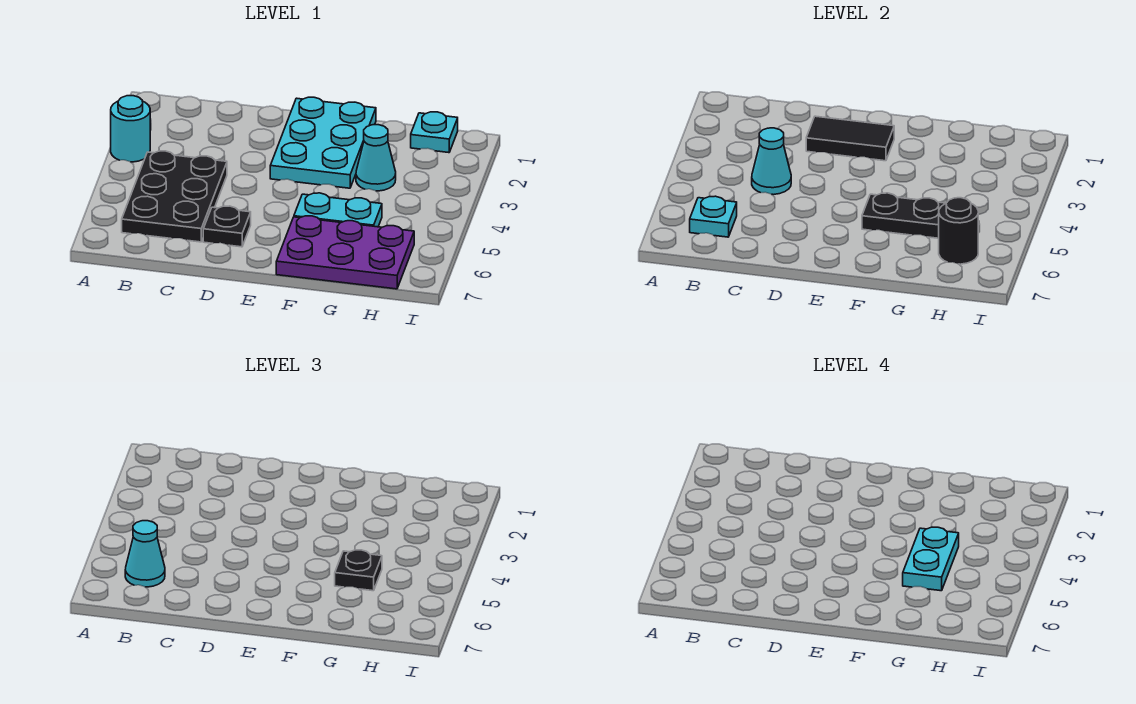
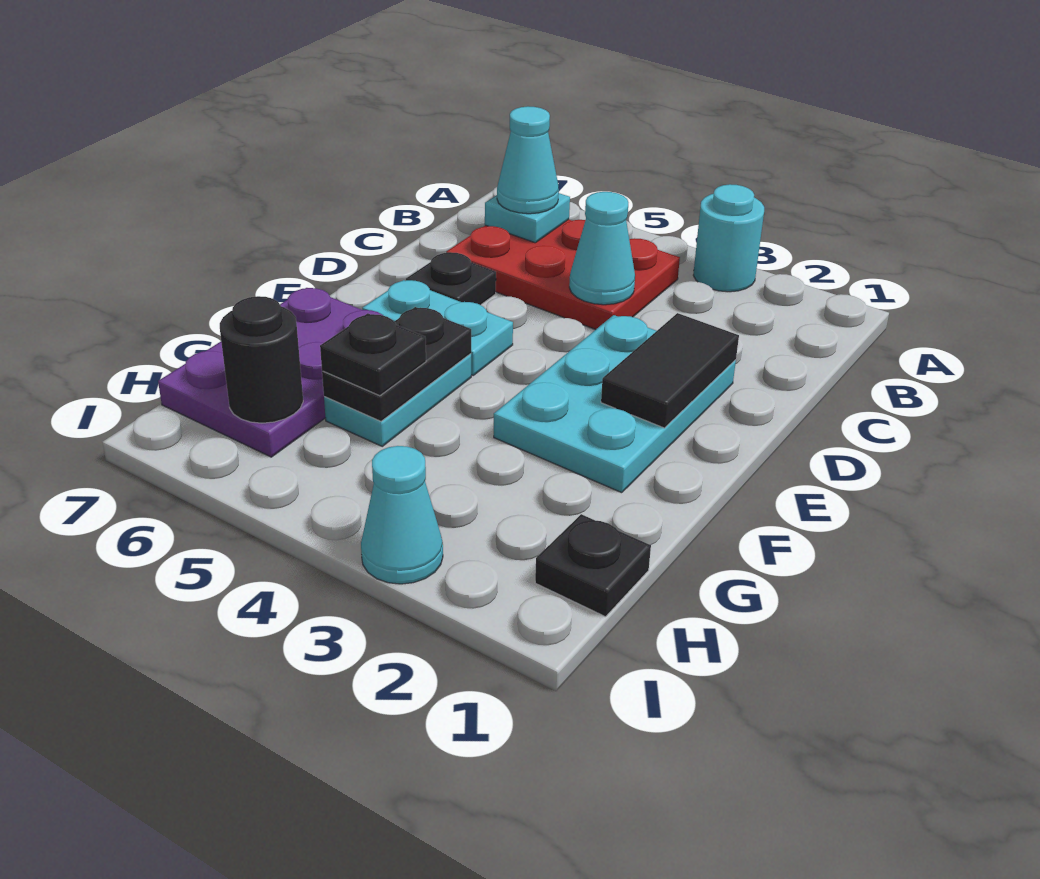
black 2x3 plate [122,151,227,242] -> red 2x3 plate [446,219,680,330]
cyan 2x3 plate [270,97,376,188] -> cyan 2x3 plate turned to [494,315,736,493]
cyan 1x1 cone [356,125,396,191] -> cyan 1x1 cone moved to [361,446,443,584]
cyan 1x2 plate [903,527,959,591] -> cyan 1x2 plate moved to [362,280,513,375]
cyan 1x1 plate [411,112,458,153] -> black 1x1 plate [535,514,651,617]

